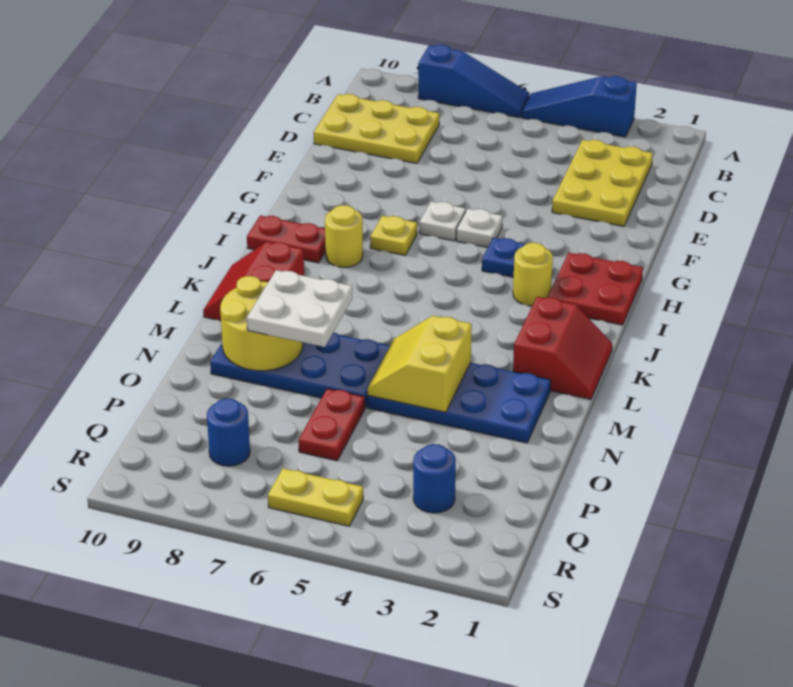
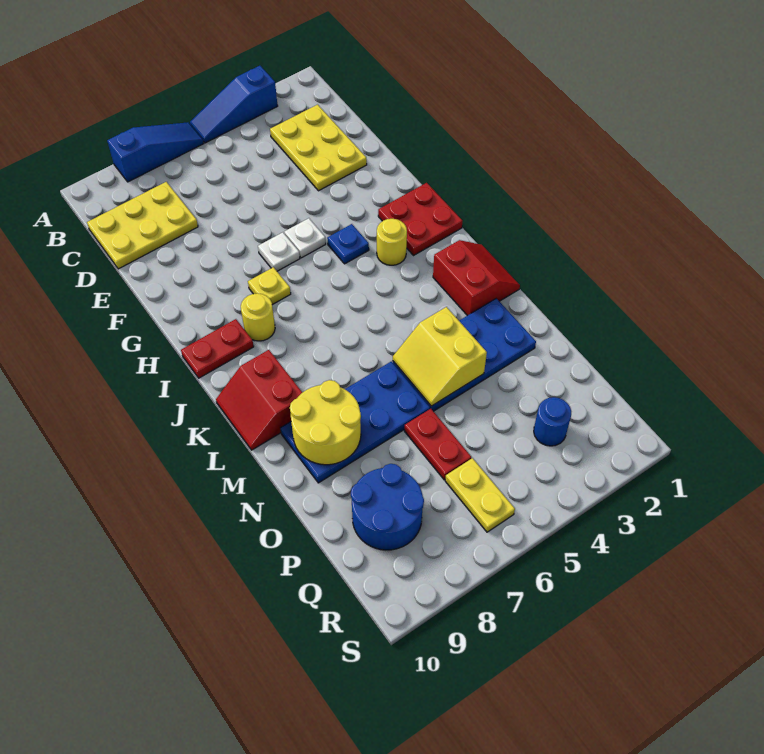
white 2x2 plate [247,270,352,347] -> none
blue 1x1 round brick [207,398,250,466] -> blue 2x2 round brick [351,464,424,550]
yellow 1x2 plate [268,468,363,526] -> yellow 1x2 plate turned to [445,458,515,532]

